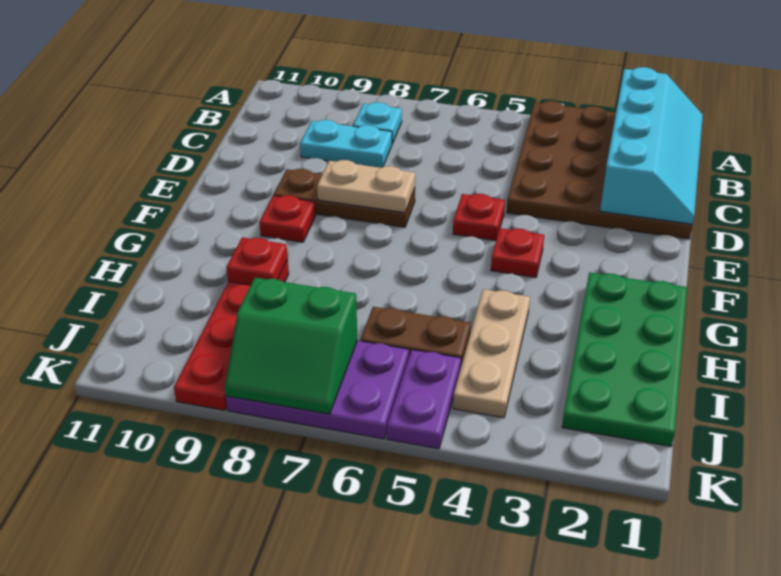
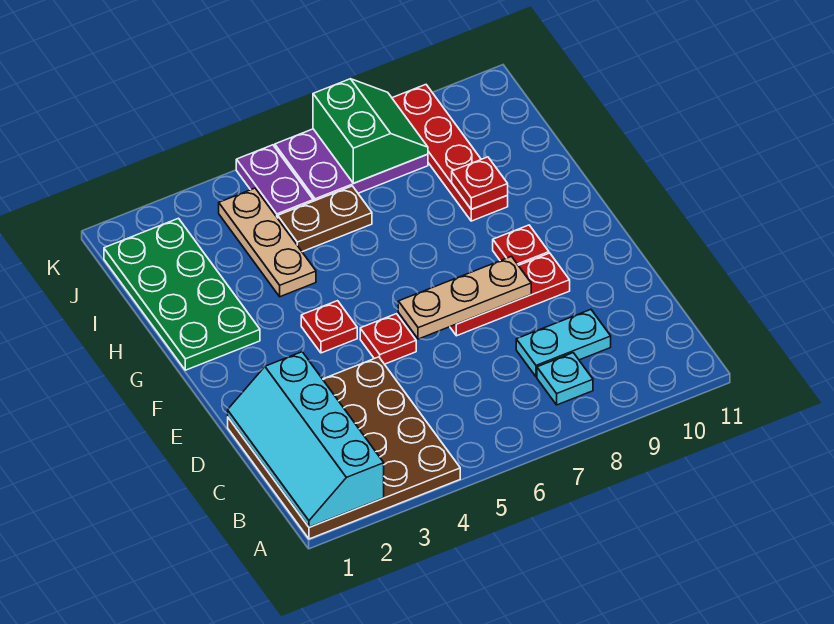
brown 1x3 plate [274,169,415,227] -> red 1x3 plate [450,253,570,336]
tan 1x2 plate [317,160,415,213] -> tan 1x3 plate [398,256,531,339]
green 2x2 slope [225,278,357,414] -> green 2x2 slope turned to [313,79,428,183]

